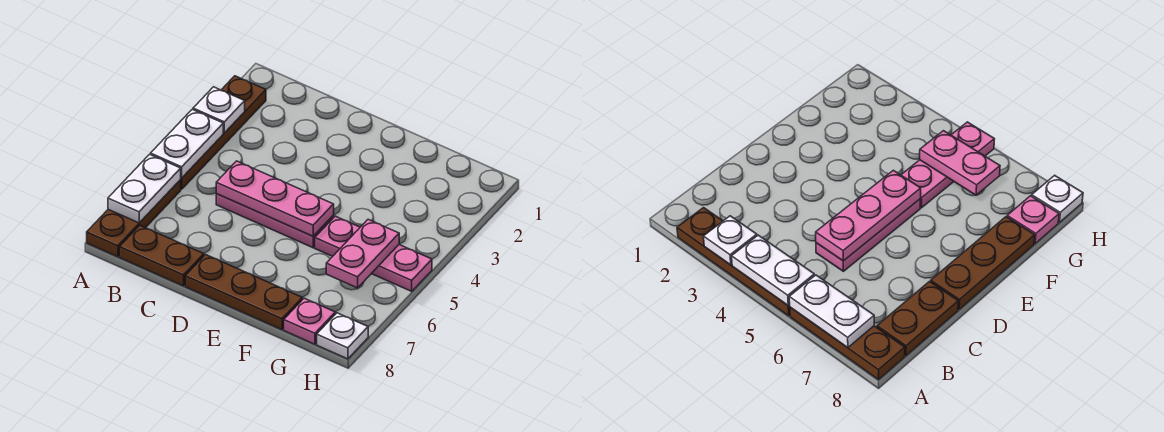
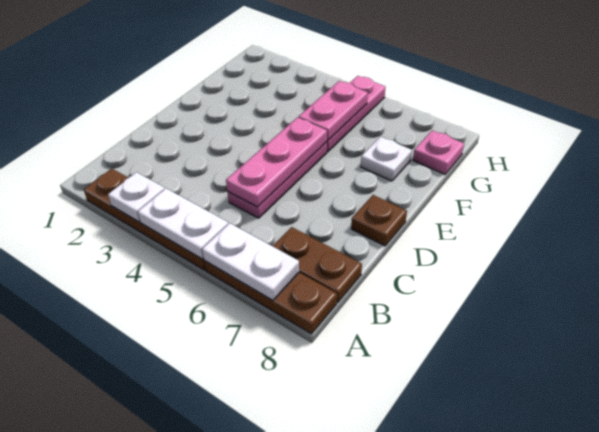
brown 1x2 plate [119,225,204,286] -> brown 1x2 plate turned to [273,227,362,302]
brown 1x3 plate [185,255,302,330] -> brown 1x1 plate [351,195,407,246]
pink 1x2 plate [326,219,399,288] -> pink 1x2 plate turned to [299,81,368,141]
white 1x1 plate [317,313,368,359] -> white 1x1 plate moved to [361,137,412,181]

